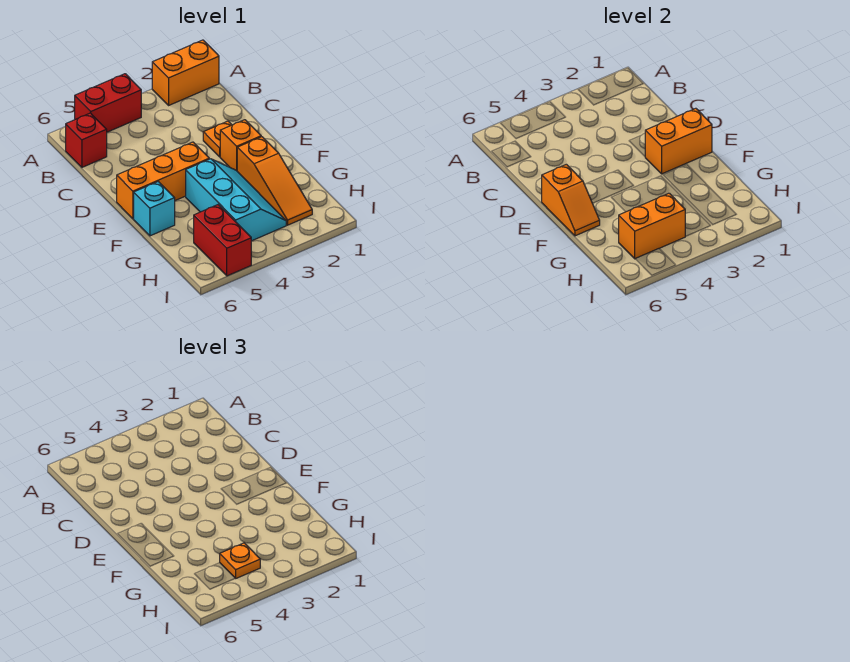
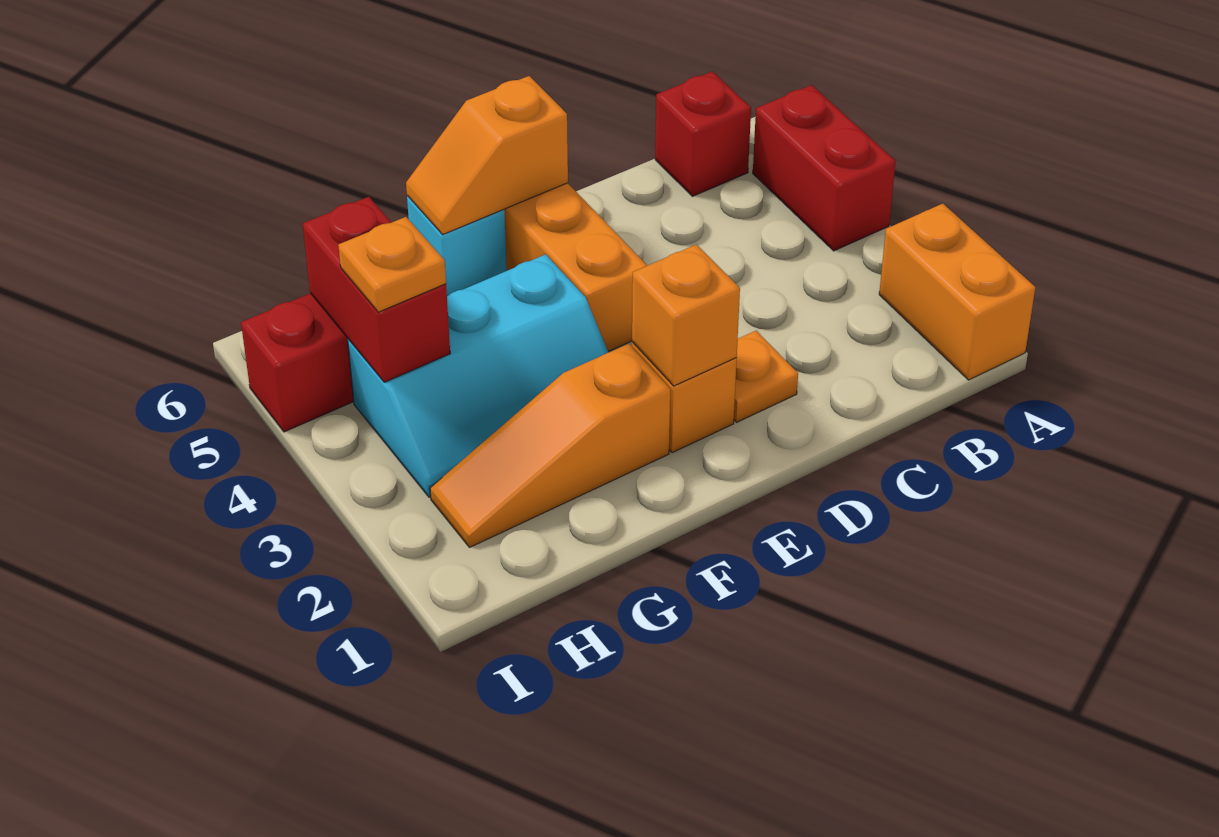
orange 1x2 brick [645,108,712,174] -> orange 1x1 brick [632,245,740,386]
orange 1x2 brick [619,193,686,259] -> red 1x2 brick [303,197,450,382]

